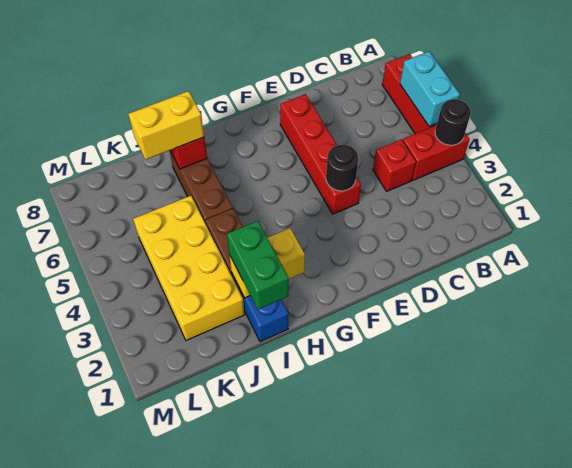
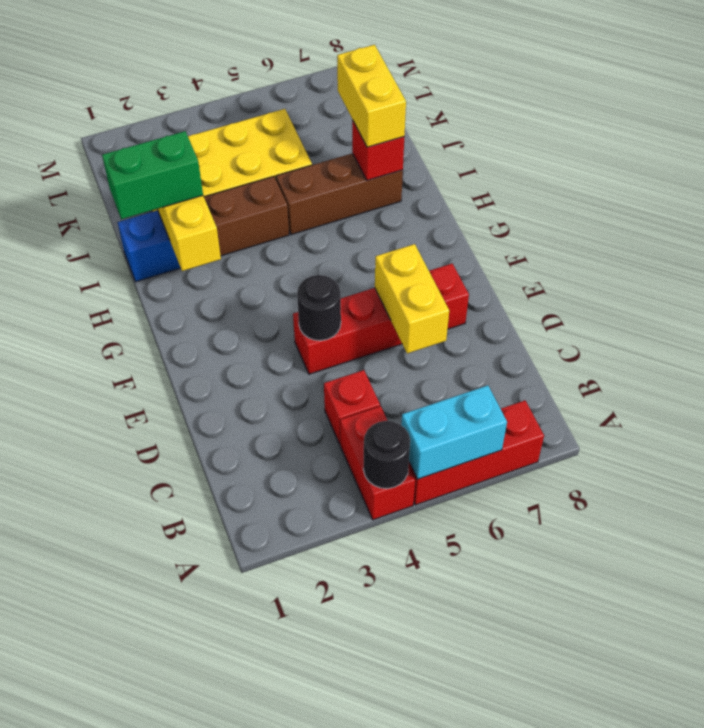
none -> yellow 1x2 brick [375,244,449,354]

